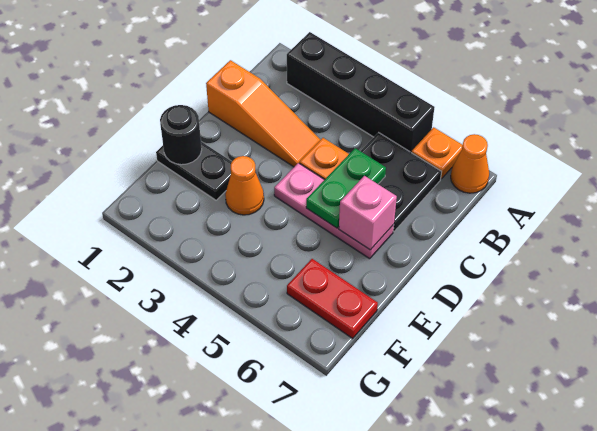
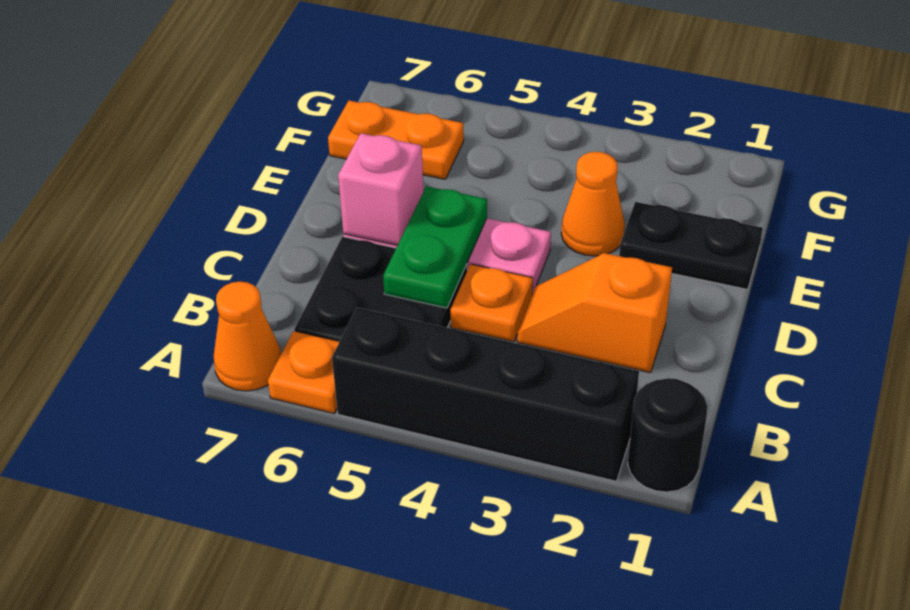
orange 1x3 slope [206,60,320,167] -> orange 1x2 slope [517,253,672,373]
black 1x1 round brick [160,105,202,165] -> black 1x1 round brick moved to [628,378,707,492]
red 1x2 plate [287,259,378,338] -> orange 1x2 plate [328,101,464,179]

